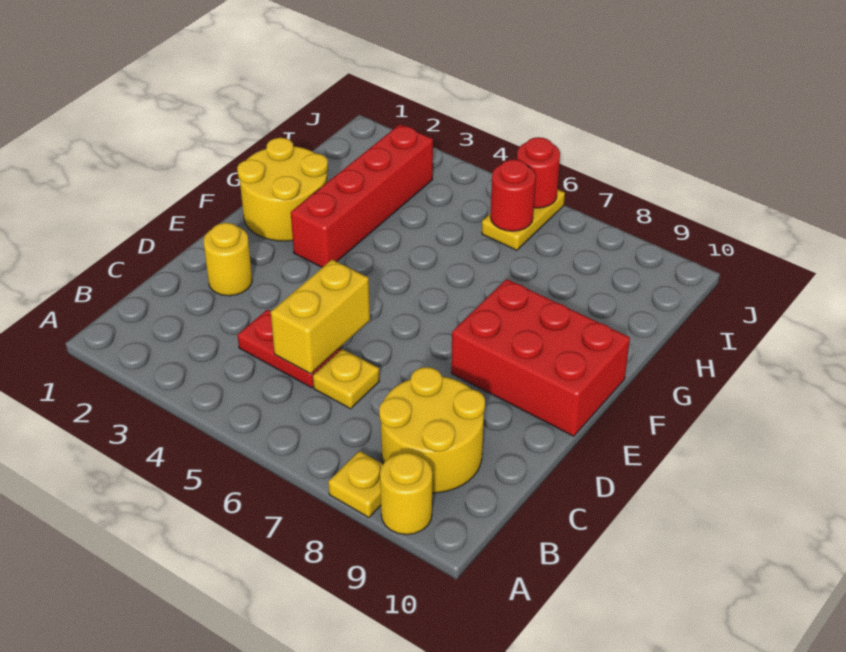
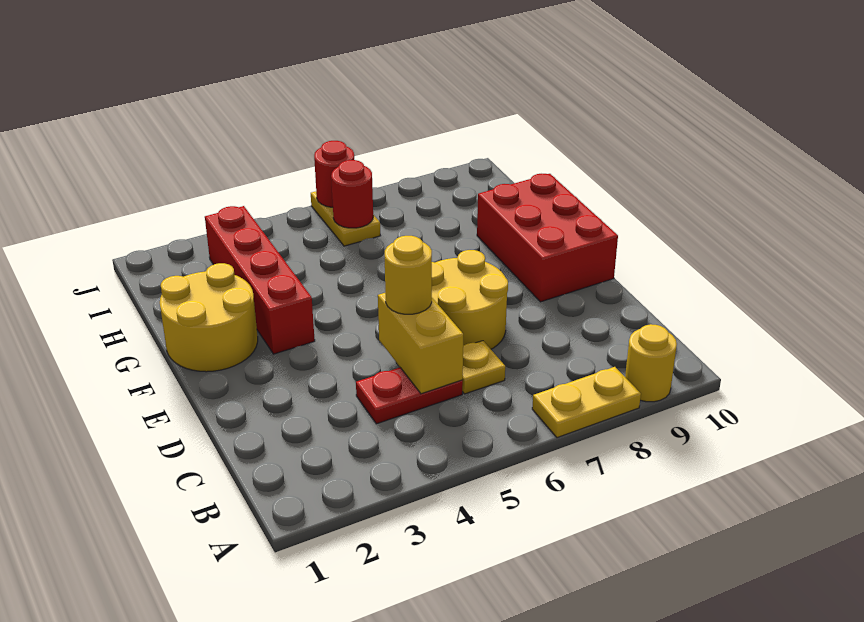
yellow 1x1 plate [328,451,383,518] -> yellow 1x2 plate [532,367,641,438]
yellow 2x2 round brick [379,367,485,493] -> yellow 2x2 round brick moved to [432,250,508,349]
yellow 1x1 round brick [203,223,252,296] -> yellow 1x1 round brick moved to [385,236,432,314]
red 2x3 brick [451,279,630,436] -> red 2x3 brick turned to [477,174,618,302]

